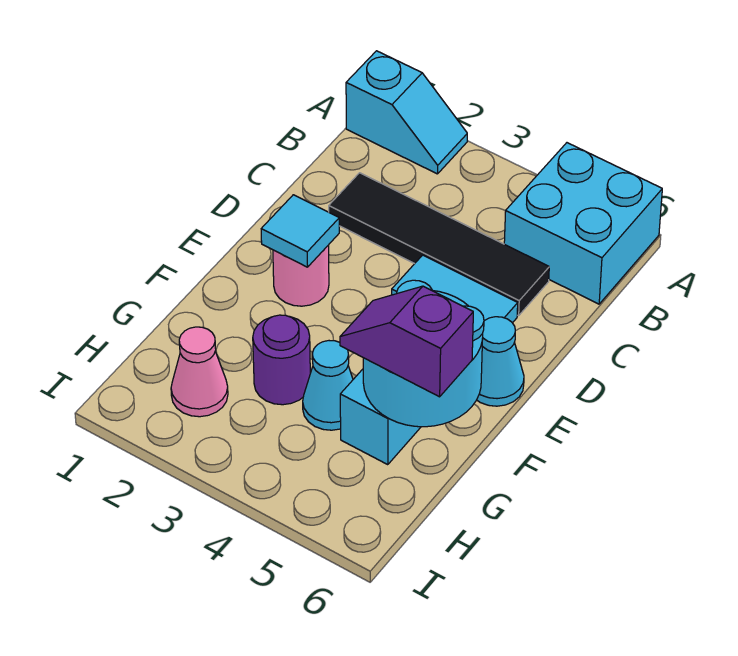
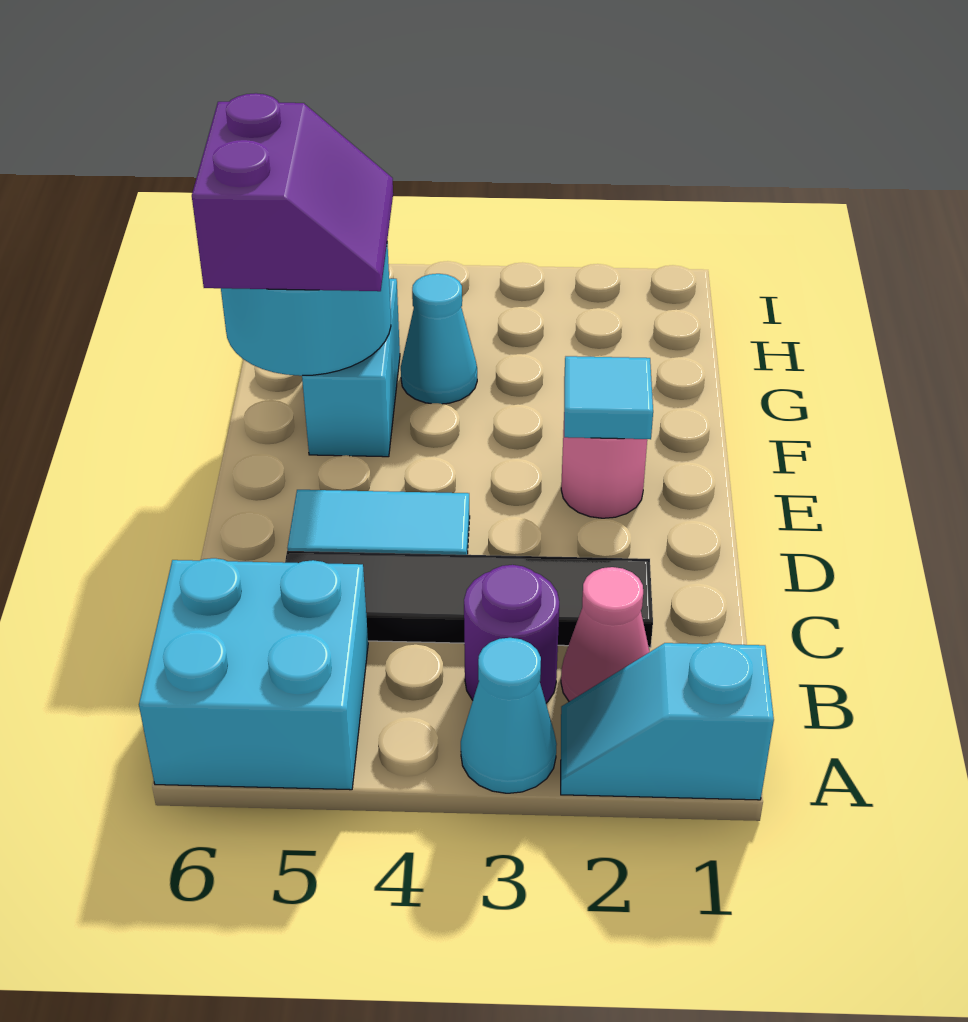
cyan 1x1 cone [477,317,524,406] -> cyan 1x1 cone moved to [461,638,557,793]
purple 1x1 round brick [253,315,310,405] -> purple 1x1 round brick moved to [464,565,559,703]
purple 1x2 slope [340,286,473,397] -> purple 2x2 slope [192,93,393,291]
pink 1x1 cone [171,327,228,417] -> pink 1x1 cone moved to [561,567,650,702]

